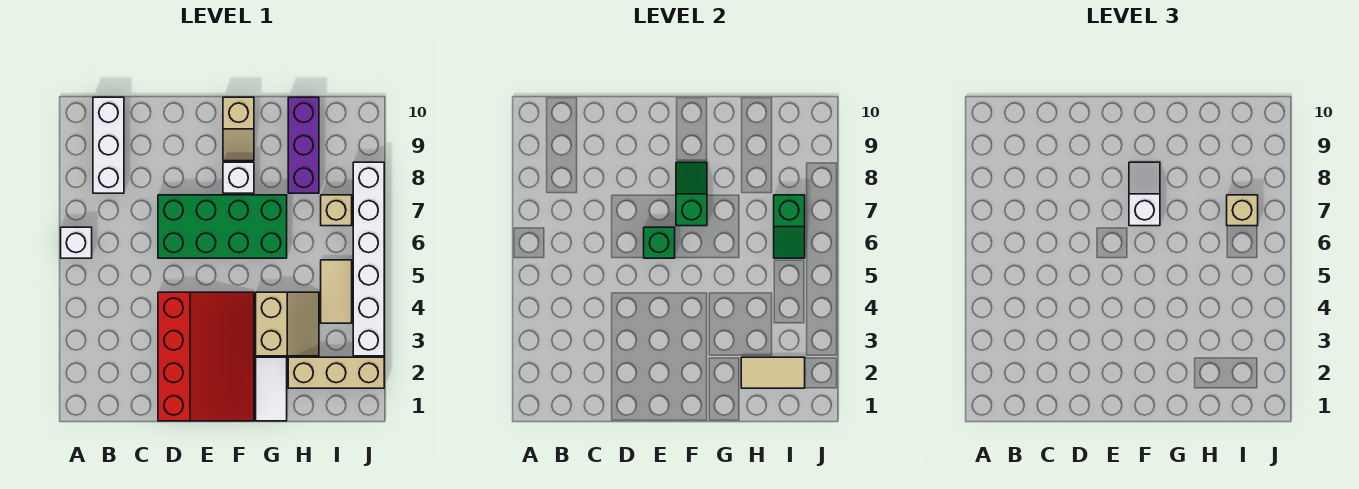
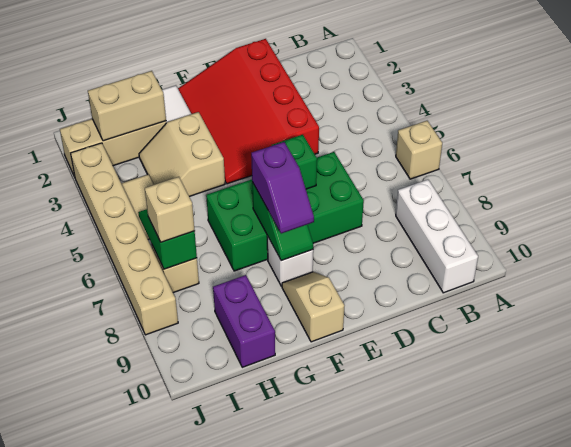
white 1x1 brick [61,227,92,258] -> tan 1x1 brick [396,121,442,179]
white 1x2 slope [1129,162,1160,226] -> purple 1x2 slope [251,142,314,234]
tan 1x2 tile [741,357,805,388] -> tan 1x2 brick [88,71,166,141]
purple 1x3 brick [288,97,319,193] -> purple 1x2 brick [213,275,275,367]
white 1x6 brick [353,162,384,356] -> tan 1x6 brick [71,143,178,335]

